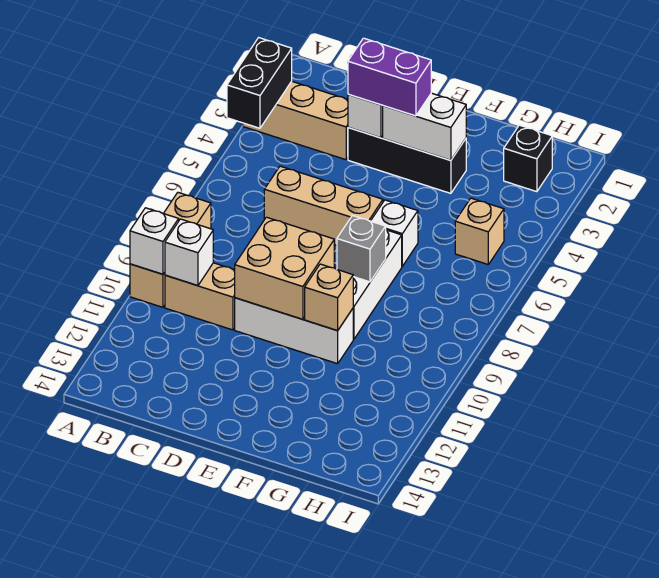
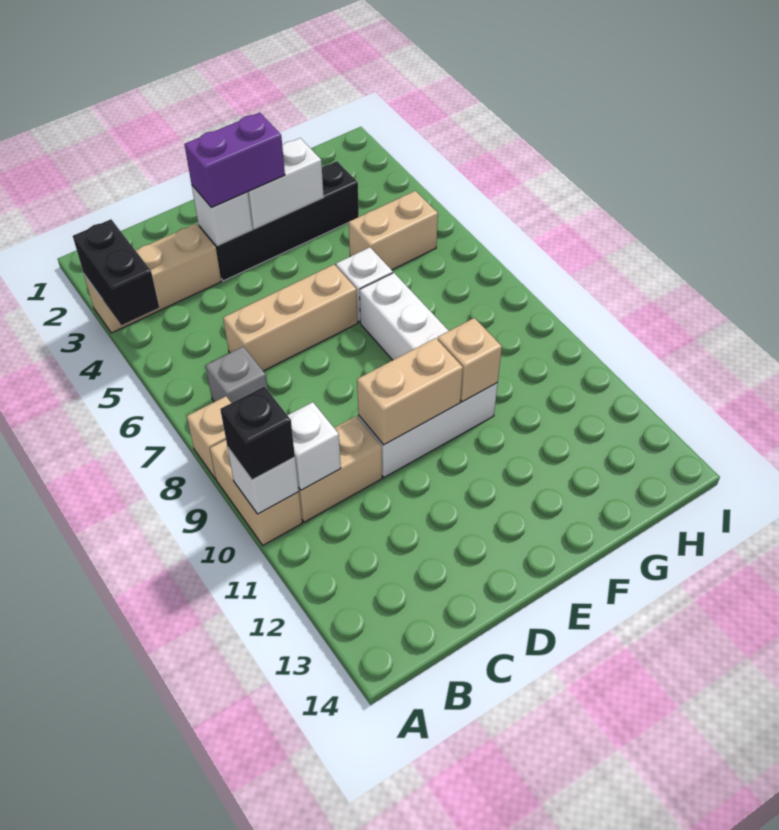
black 1x3 brick [348,128,466,193] -> black 1x4 brick [198,161,359,281]
tan 2x2 brick [235,217,334,319] -> tan 1x2 brick [357,338,463,445]
grey 1x1 brick [337,216,386,282] -> grey 1x1 brick moved to [206,347,268,403]
black 1x1 brick [504,125,552,192] -> black 1x1 brick moved to [220,386,295,480]
tan 1x1 brick [455,198,504,264] -> tan 1x2 brick [349,191,438,270]

